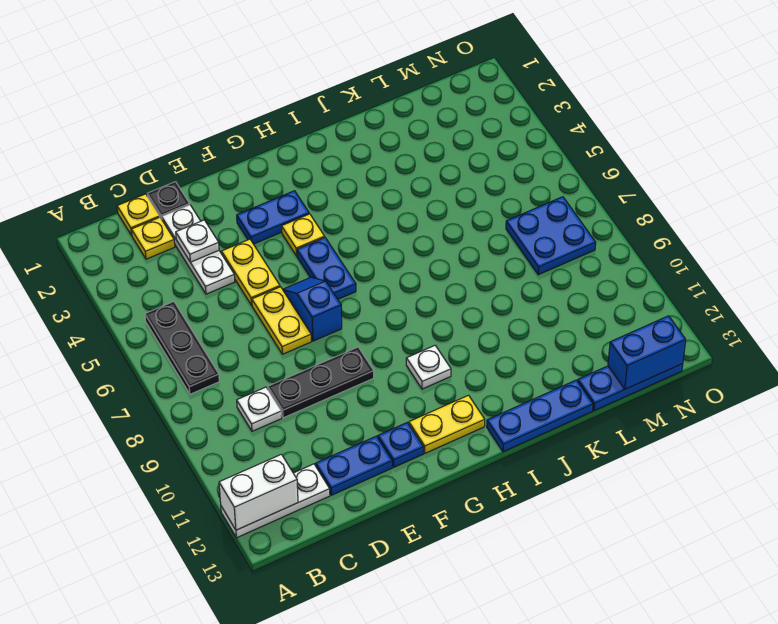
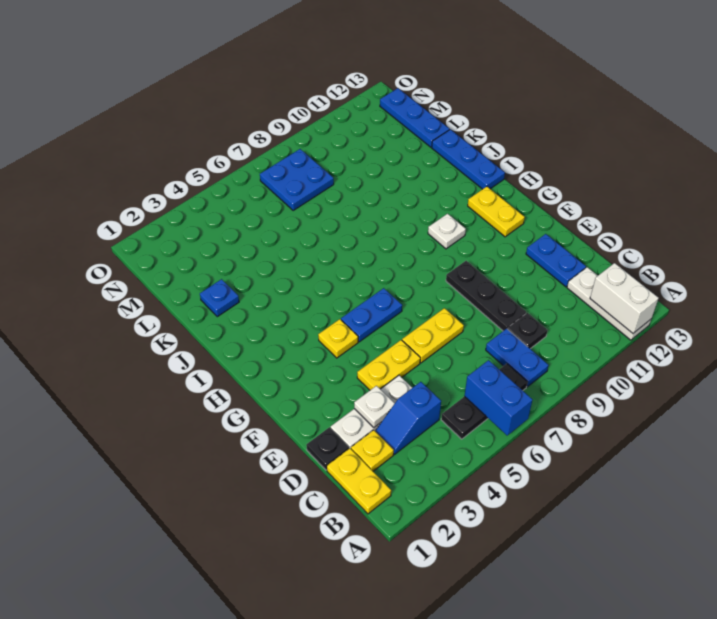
yellow 1x1 plate [117,194,160,235] -> yellow 1x2 plate [327,448,391,514]
white 1x1 plate [237,387,282,431] -> black 1x1 plate [508,313,548,349]
blue 1x2 plate [237,191,309,244] -> blue 1x2 plate moved to [486,329,549,387]
blue 1x2 slope [283,277,342,341] -> blue 1x2 slope moved to [375,382,441,454]
blue 1x1 plate [378,423,423,467] -> blue 1x1 plate moved to [200,279,239,317]
blue 1x2 brick [608,316,686,389] -> blue 1x2 brick moved to [465,360,532,435]

